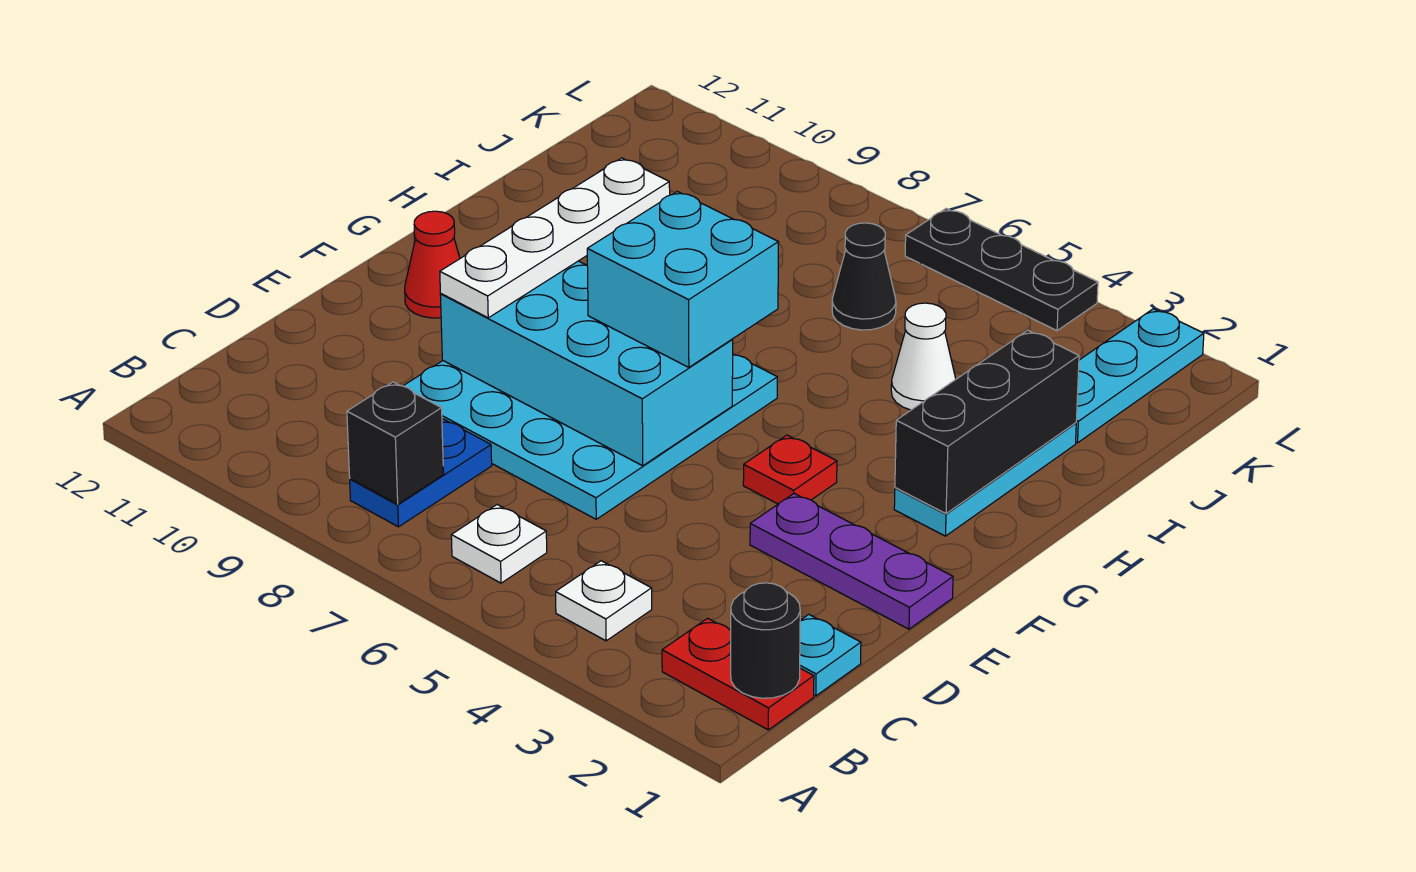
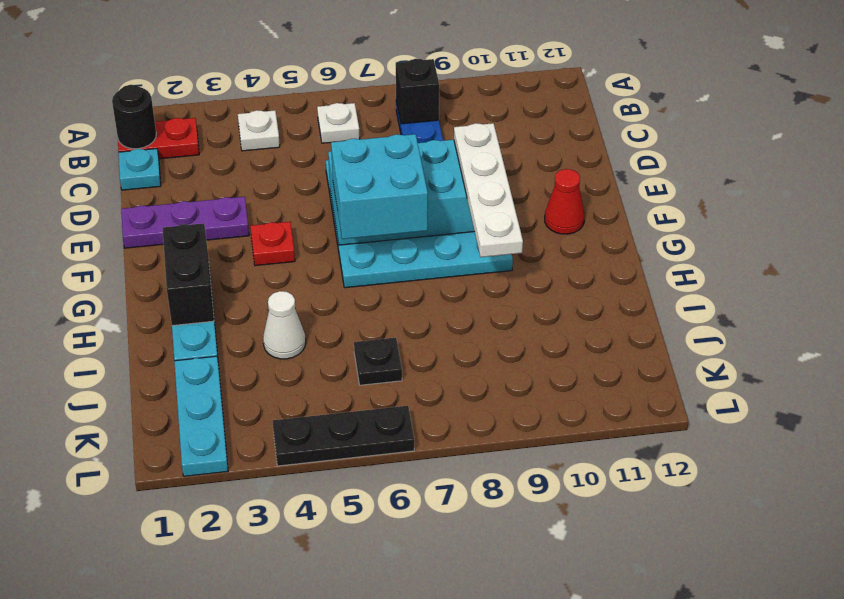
black 1x3 brick [895,330,1079,514] -> black 1x2 brick [162,223,214,326]
black 1x1 cone [832,223,896,330] -> black 1x1 plate [354,338,402,385]

